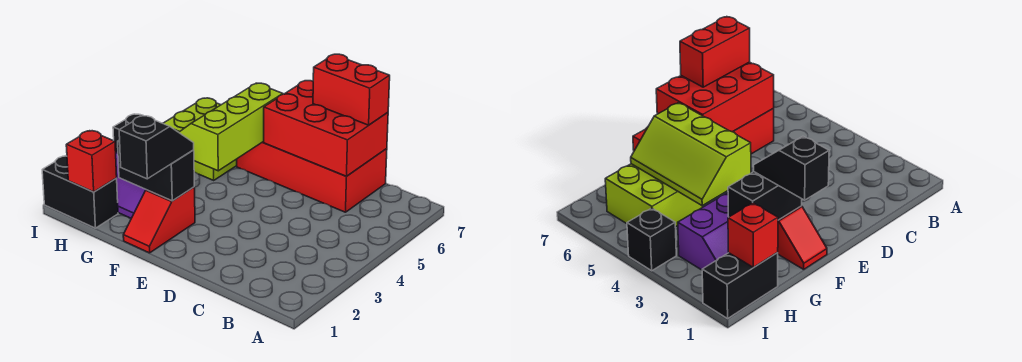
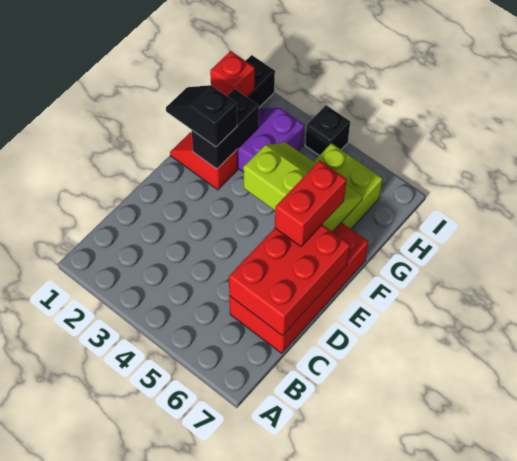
red 1x2 brick [313,54,390,125] -> red 1x2 brick moved to [275,161,347,246]
black 1x2 slope [119,116,194,179] -> black 1x2 slope turned to [166,85,237,147]

